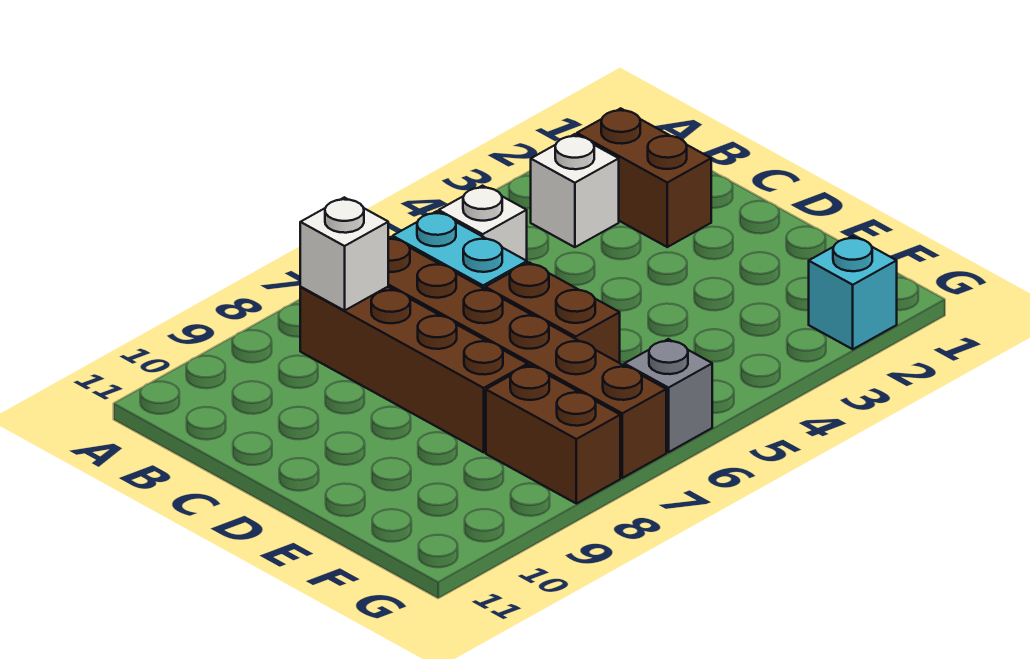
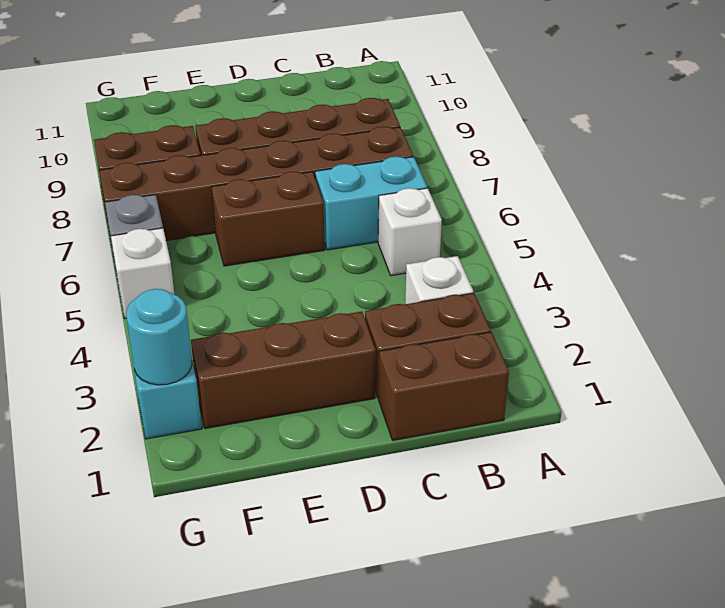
none -> brown 1x2 brick [378,332,509,441]
white 1x1 brick [300,197,388,311] -> white 1x1 brick moved to [111,228,174,318]
none -> brown 1x3 brick [191,311,376,429]
none -> cyan 1x1 round brick [126,289,192,385]

